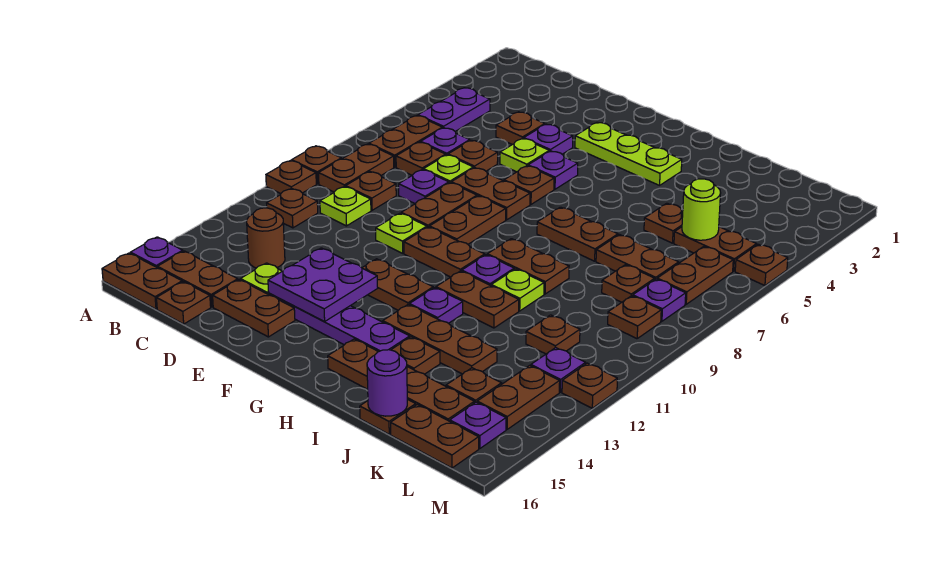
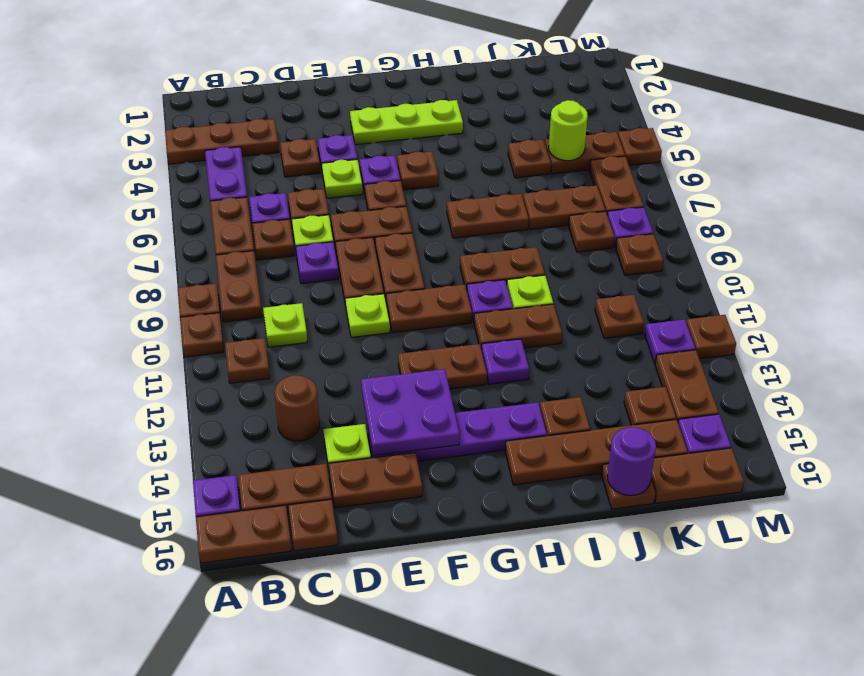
brown 1x1 plate [346,172,396,210] -> brown 1x1 plate moved to [397,152,438,190]
brown 1x3 plate [383,304,497,374] -> brown 1x3 plate moved to [165,119,279,164]

